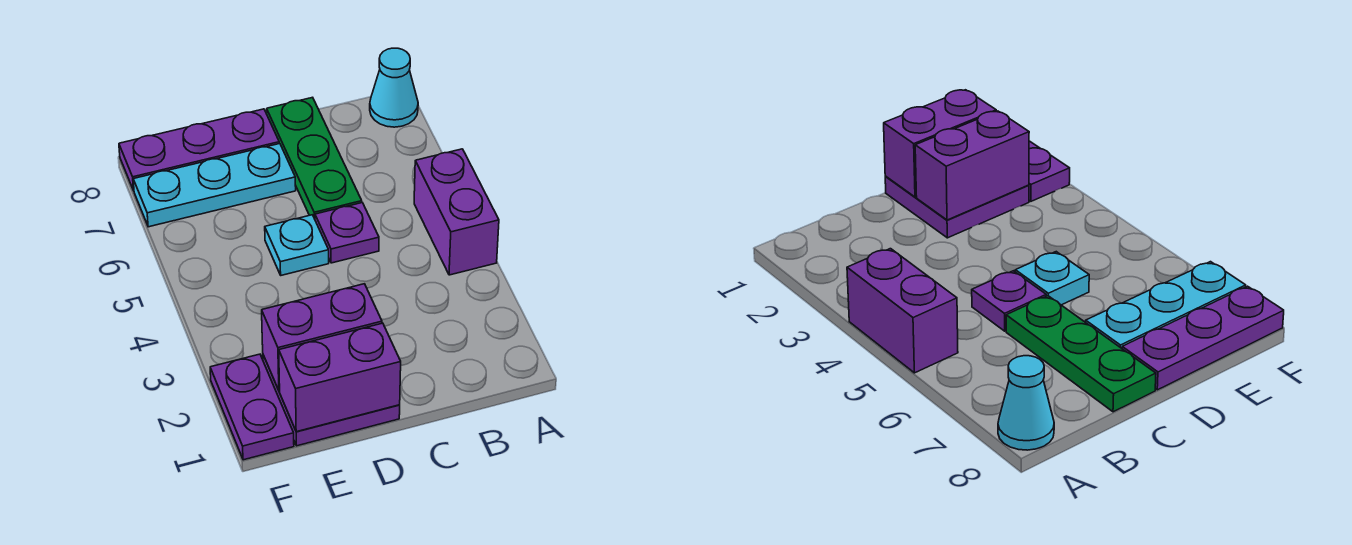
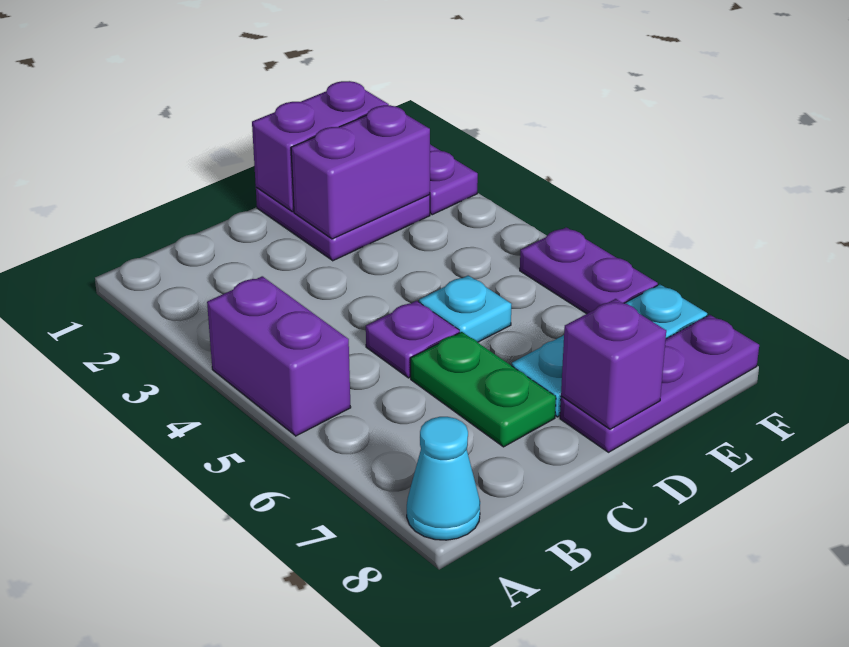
green 1x3 plate [267,97,362,219] -> green 1x2 plate [411,332,556,447]
none -> purple 1x1 brick [561,299,666,429]
none -> purple 1x2 plate [520,227,658,314]

